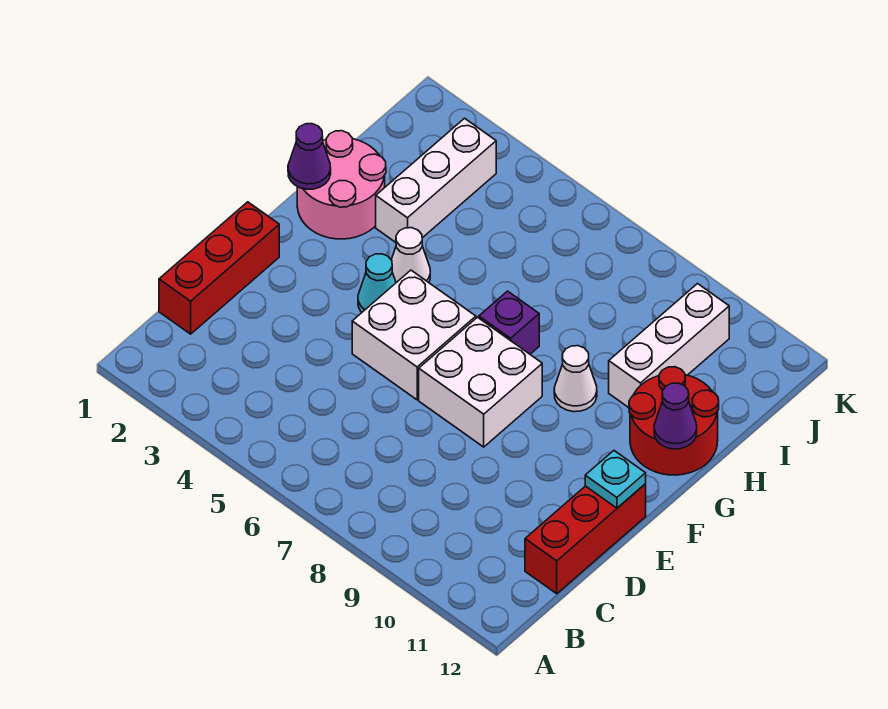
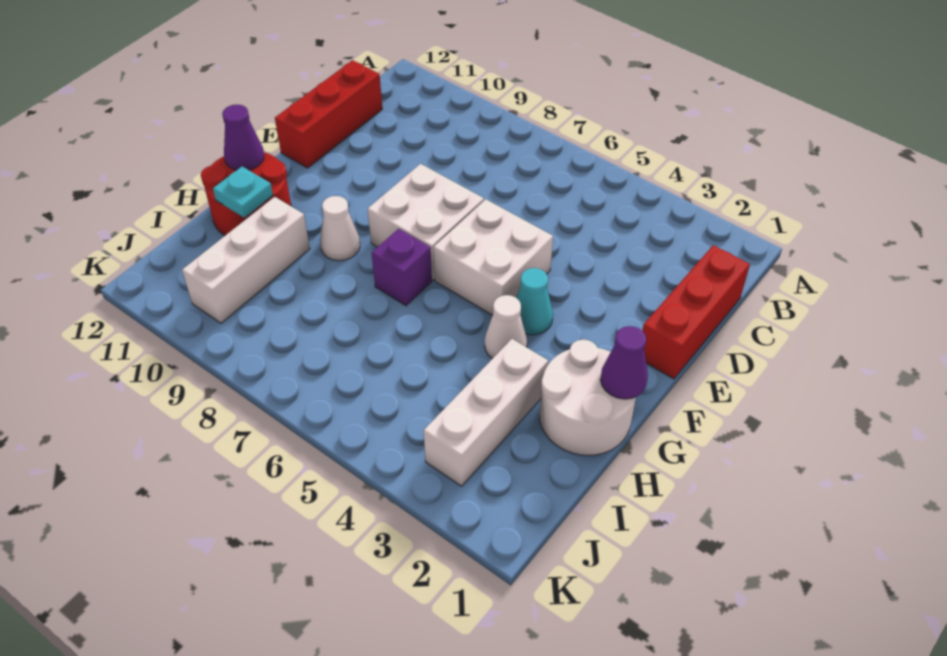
cyan 1x1 plate [585,451,646,508] -> cyan 1x1 plate moved to [213,167,273,218]
pink 2x2 round brick [297,131,386,239] -> white 2x2 round brick [540,340,636,455]

